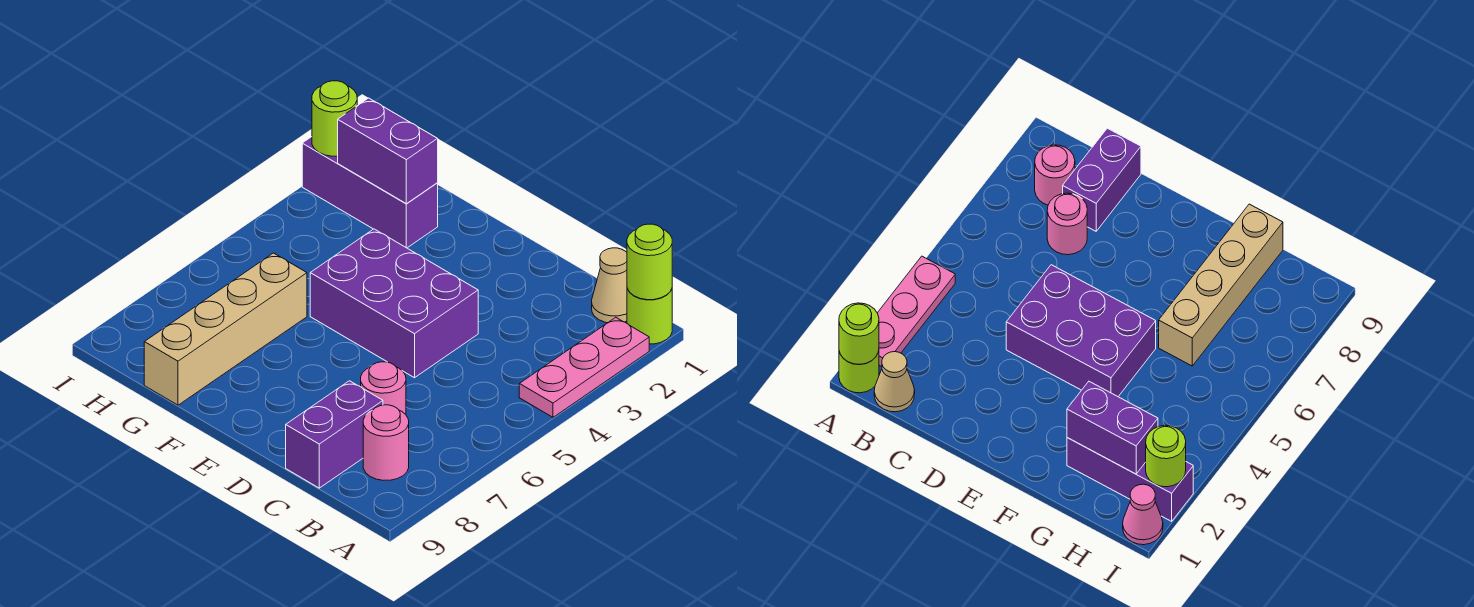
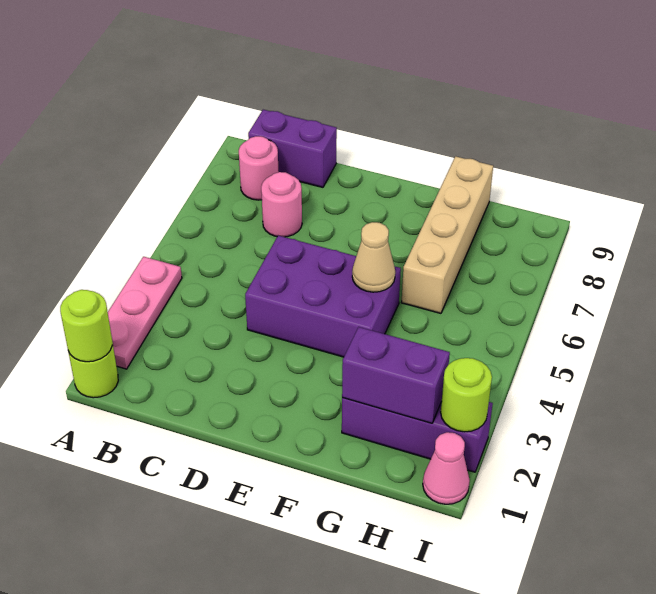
tan 1x1 cone [592,248,627,323] -> tan 1x1 cone moved to [352,222,395,292]
purple 1x2 brick [286,381,383,488] -> purple 1x2 brick turned to [248,110,337,187]

